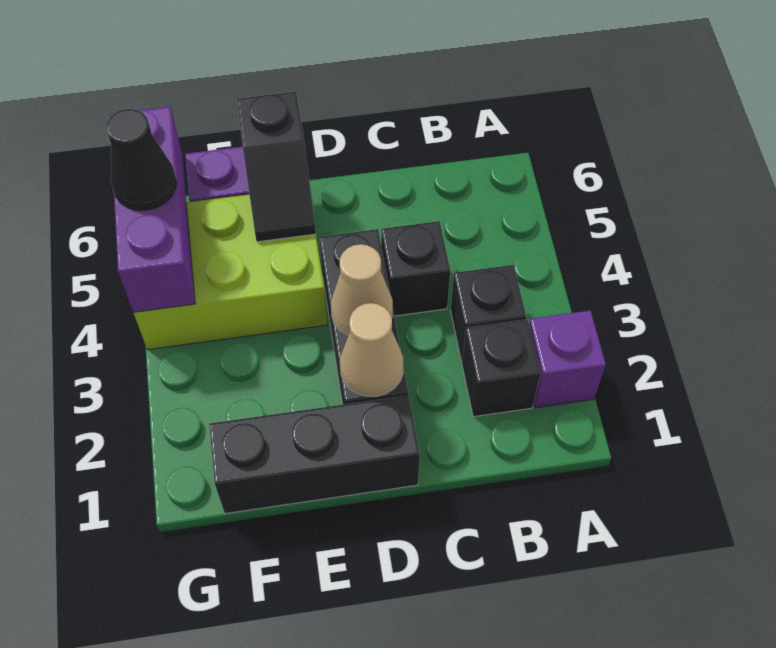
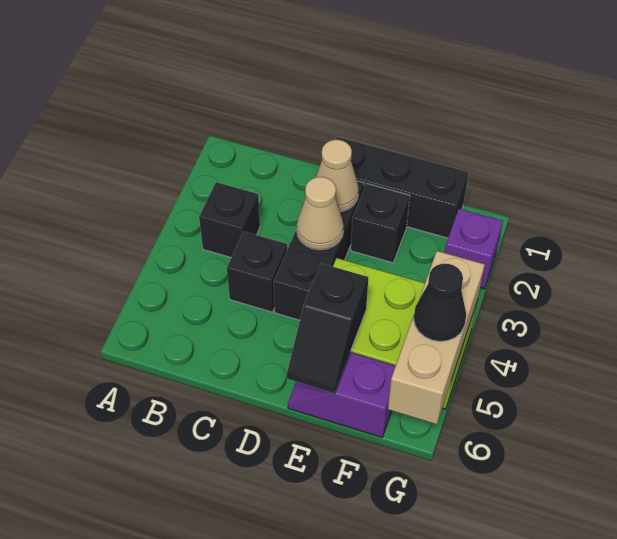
purple 1x1 brick [529,310,606,408] -> purple 1x1 brick moved to [445,209,503,289]
black 1x1 brick [462,319,541,417] -> black 1x1 brick moved to [351,184,410,263]
black 1x2 slope [237,92,316,242] -> black 1x2 slope turned to [287,263,368,393]
purple 1x3 brick [110,107,195,313] -> tan 1x3 brick [388,251,485,424]

